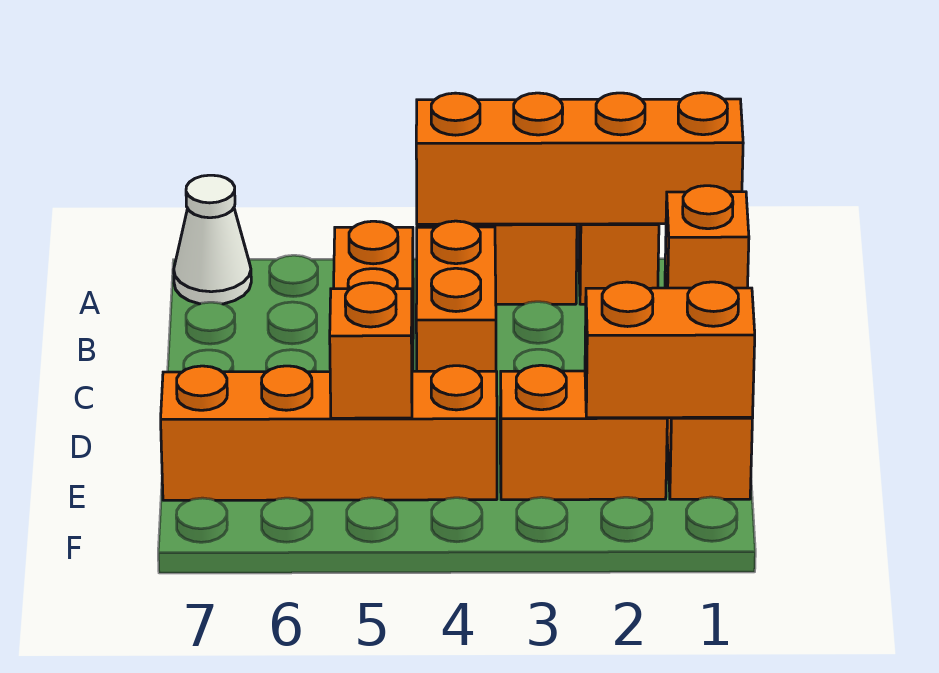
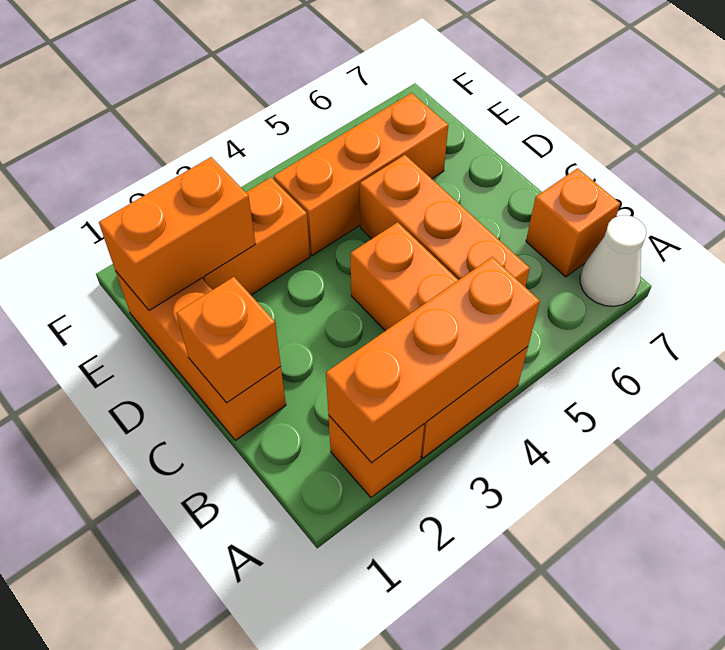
orange 1x4 brick [416,93,743,224] -> orange 1x3 brick [326,257,540,463]
orange 1x4 brick [161,366,497,500] -> orange 1x3 brick [274,93,448,255]
orange 1x1 brick [330,283,412,418] -> orange 1x1 brick moved to [526,168,620,277]

